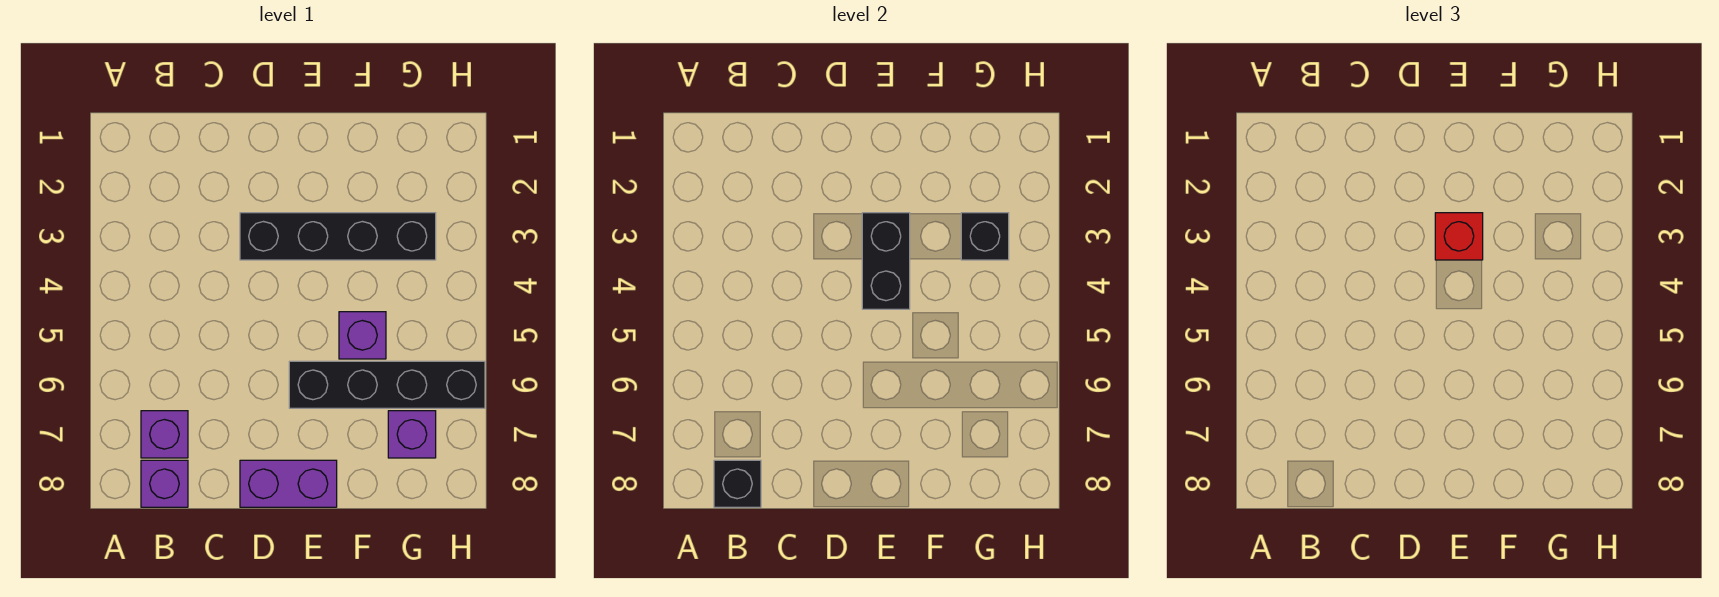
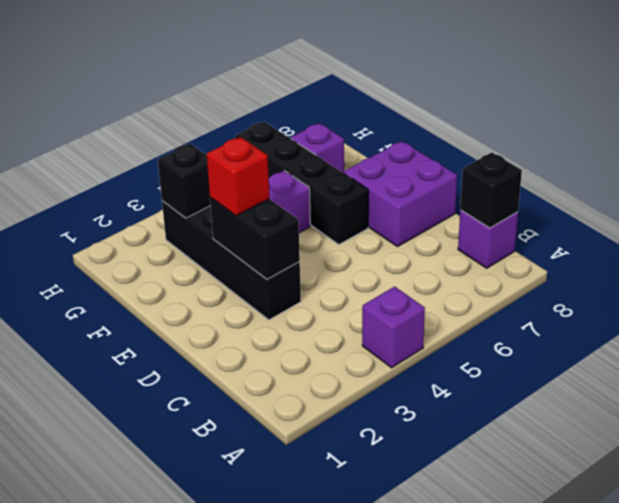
purple 1x1 brick [141,411,188,458] -> purple 1x1 brick moved to [362,287,425,368]
purple 1x2 brick [240,460,337,507] -> purple 2x2 brick [343,141,457,246]
black 1x2 brick [862,213,910,309] -> black 1x2 brick turned to [210,197,300,279]

